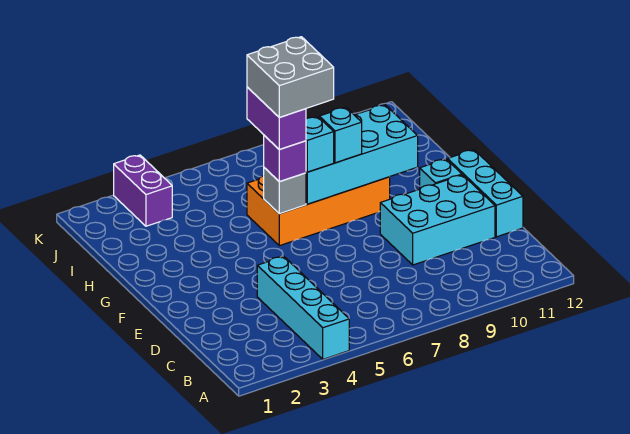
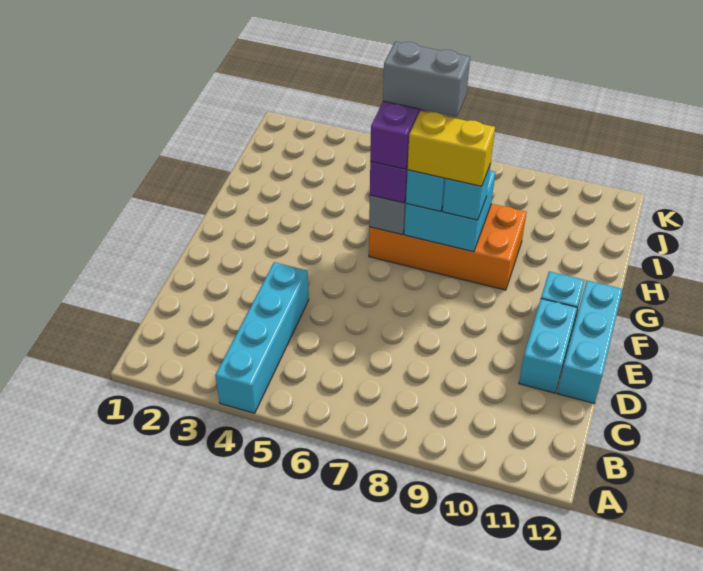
cyan 2x3 brick [380,175,495,265] -> cyan 1x2 brick [519,299,577,393]
grey 2x2 brick [247,37,334,117] -> grey 1x2 brick [383,41,470,117]
cyan 2x4 brick [306,105,418,204] -> cyan 2x2 brick [404,171,495,252]
none -> yellow 1x2 brick [408,111,495,186]
purple 1x2 brick [114,155,172,226] -> none

